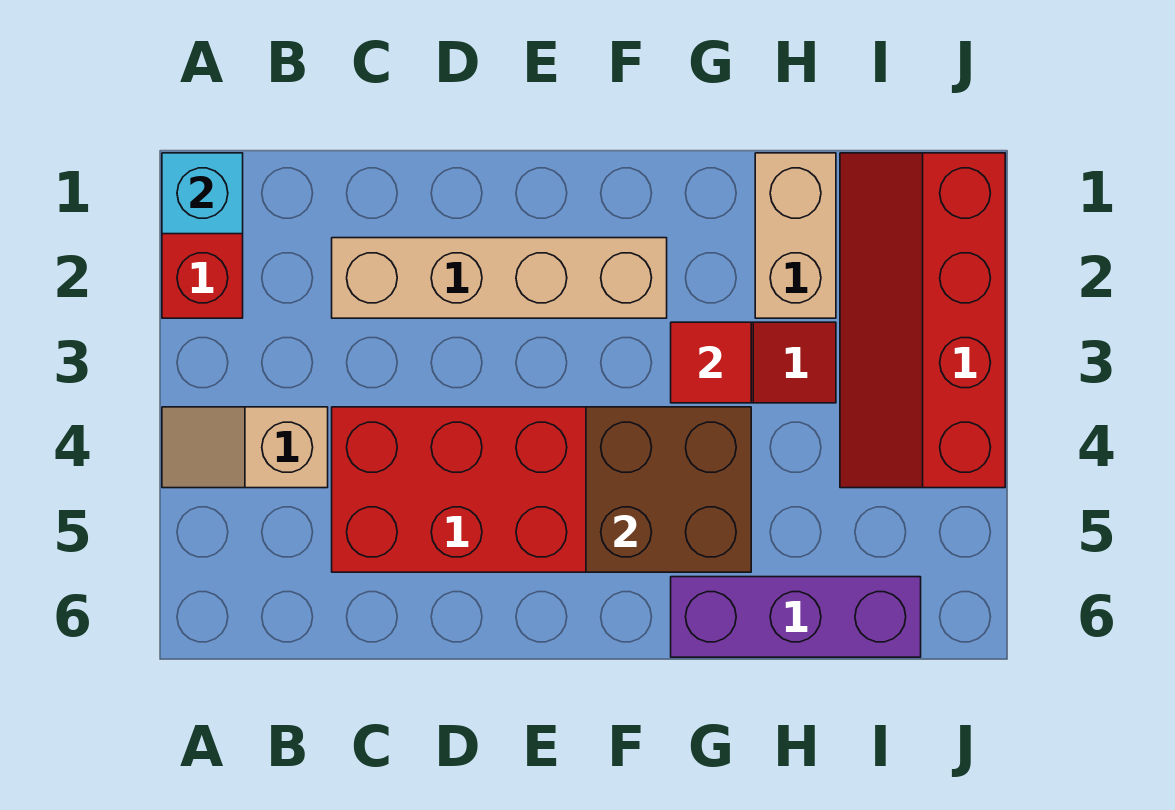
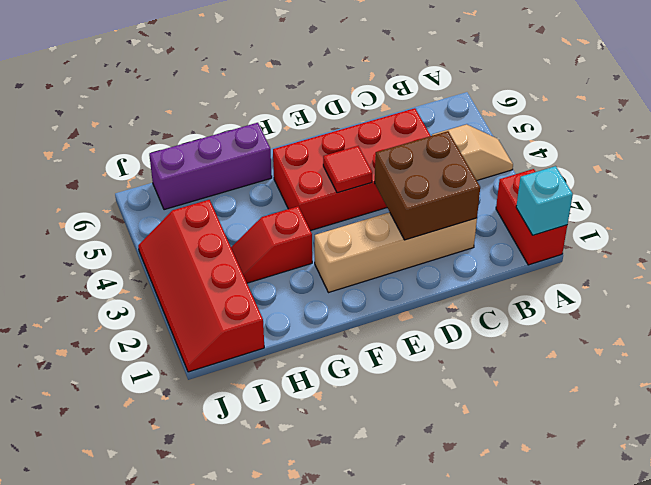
brown 2x2 brick [586,407,751,572] -> brown 2x2 brick moved to [375,131,480,240]
red 1x1 tile [671,322,751,403] -> red 1x1 tile moved to [323,146,372,193]
tan 1x2 brick [755,153,836,318] -> none
red 2x4 slope [840,153,1005,488] -> red 2x4 slope turned to [138,200,264,372]

